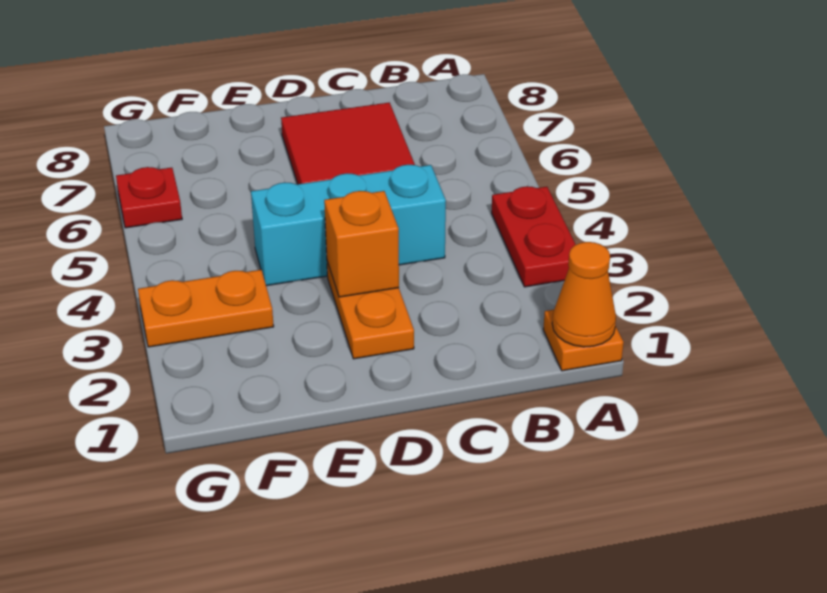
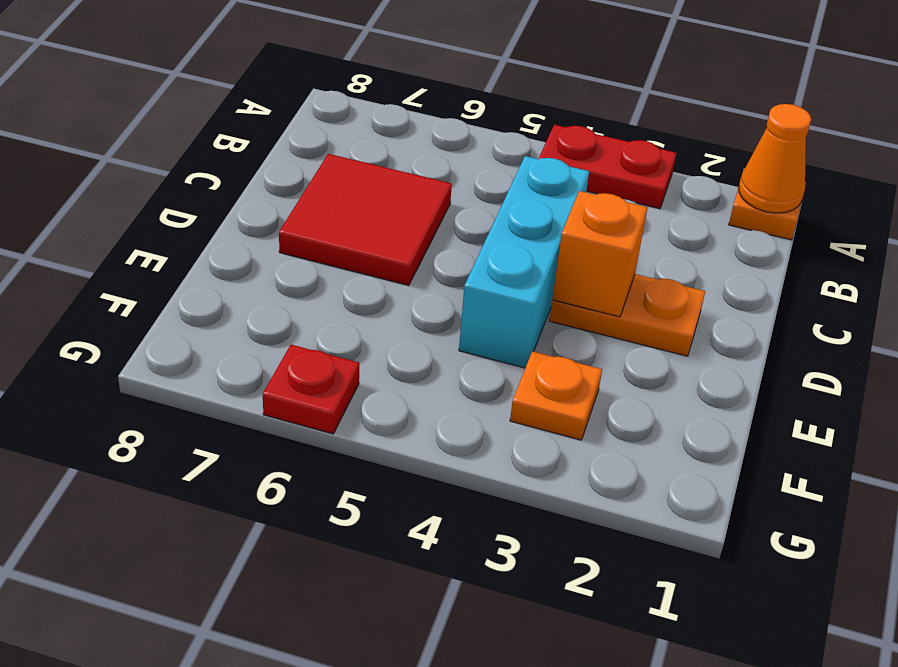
orange 1x2 plate [138,270,274,347] -> orange 1x1 plate [510,351,602,440]

